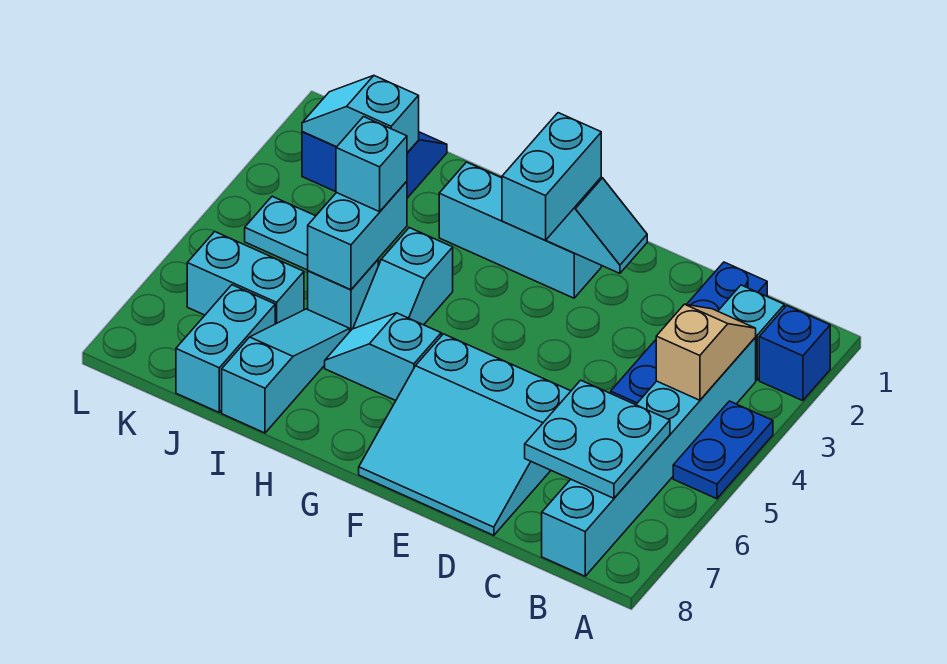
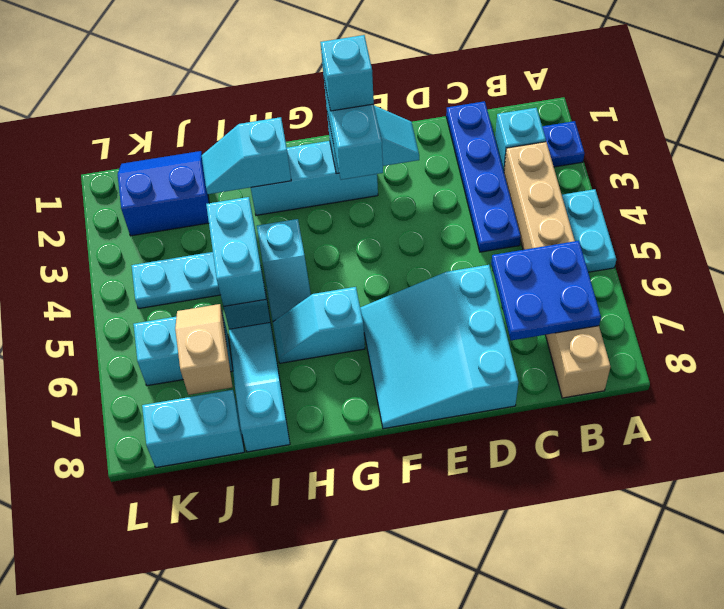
blue 1x1 brick [759,306,830,401] -> blue 1x1 plate [542,121,585,167]
blue 1x2 plate [673,401,773,499] -> cyan 1x2 plate [562,189,616,272]
cyan 1x6 brick [542,337,756,576] -> tan 1x6 brick [504,142,611,398]
tan 1x2 slope [656,304,756,400] -> tan 1x2 slope moved to [175,304,232,395]
cyan 2x2 plate [525,380,670,498] -> blue 2x2 plate [491,241,601,340]
cyan 3x3 slope [359,334,571,535] -> cyan 3x3 slope turned to [360,265,518,429]
cyan 1x1 brick [336,117,407,212] -> cyan 1x1 brick moved to [320,35,374,111]
cyan 1x2 slope [302,76,419,153] -> cyan 1x2 slope moved to [202,117,291,194]
cyan 1x2 brick [176,285,275,412] -> cyan 1x2 brick turned to [142,390,244,467]

